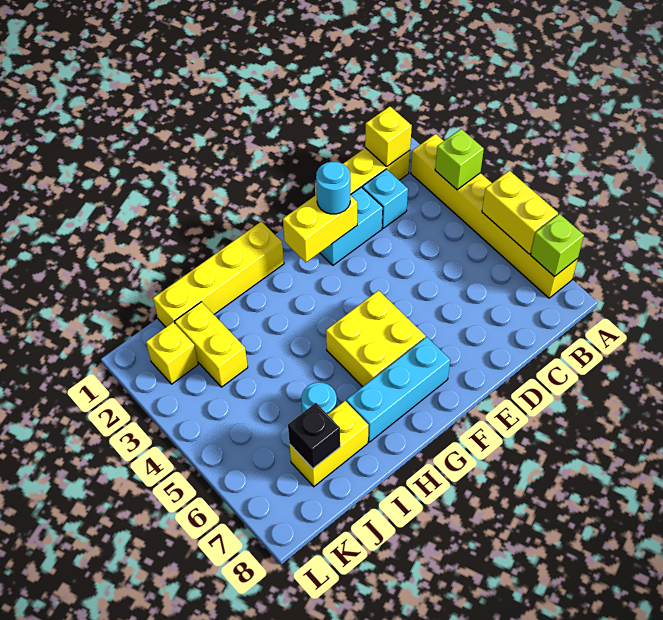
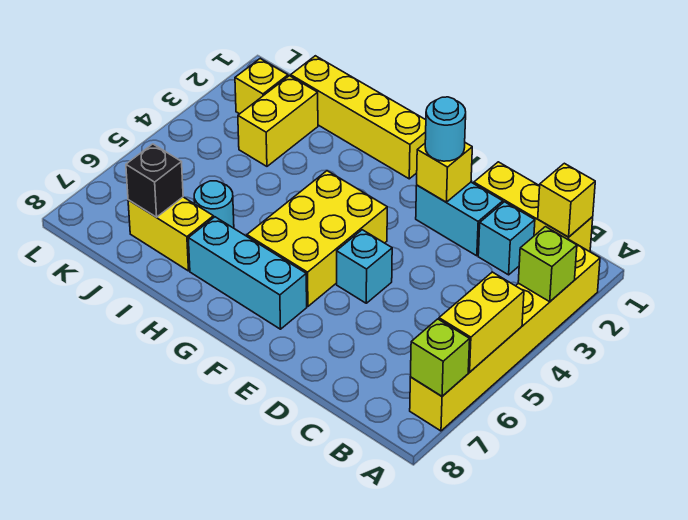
yellow 1x2 brick [283,195,357,262] -> yellow 1x1 brick [417,143,472,202]
none -> cyan 1x1 brick [337,230,392,303]
yellow 2x2 brick [326,291,426,387] -> yellow 2x3 brick [247,171,387,306]

